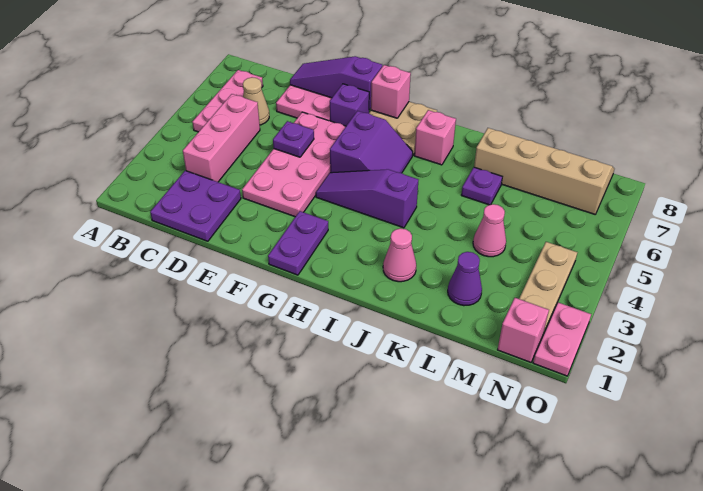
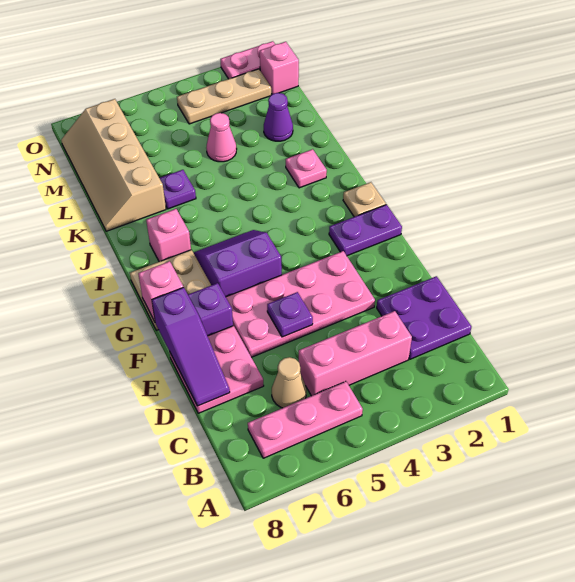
purple 1x3 slope [316,169,418,228] -> none
none -> tan 1x1 plate [343,182,386,217]
pink 1x1 cone [383,228,416,282] -> pink 1x1 plate [286,149,327,188]

